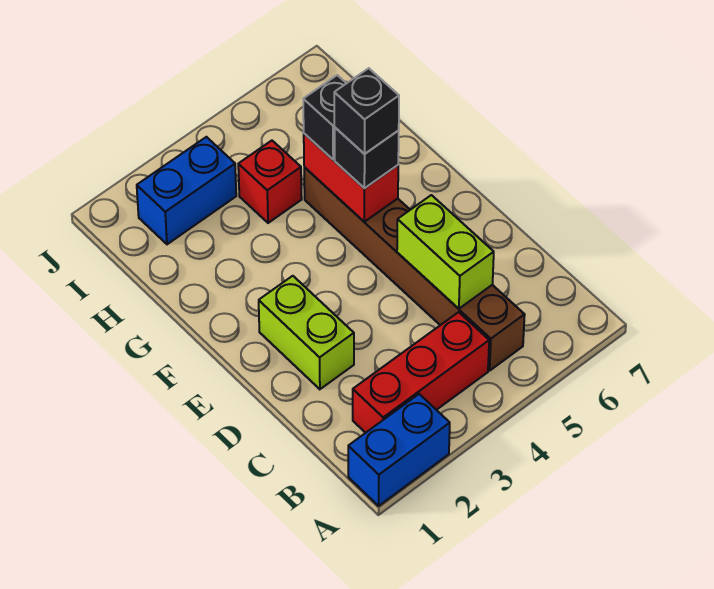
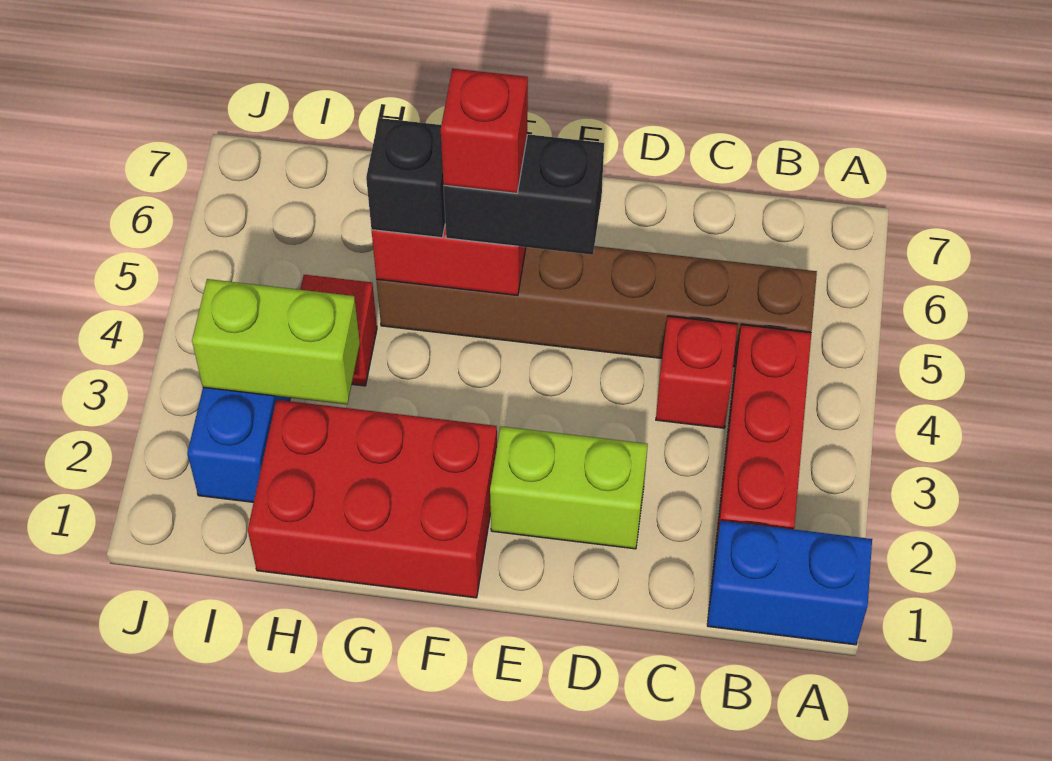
blue 1x2 brick [348,394,450,506] -> blue 1x2 brick turned to [707,521,872,645]
none -> red 1x1 brick [656,316,737,428]
lime 1x2 brick [397,195,494,309] -> lime 1x2 brick moved to [192,279,360,404]
none -> red 2x3 brick [248,400,497,598]
black 1x1 brick [334,127,399,188] -> black 1x2 brick [444,134,604,255]
black 1x1 brick [334,68,399,154] -> red 1x1 brick [441,69,528,193]

